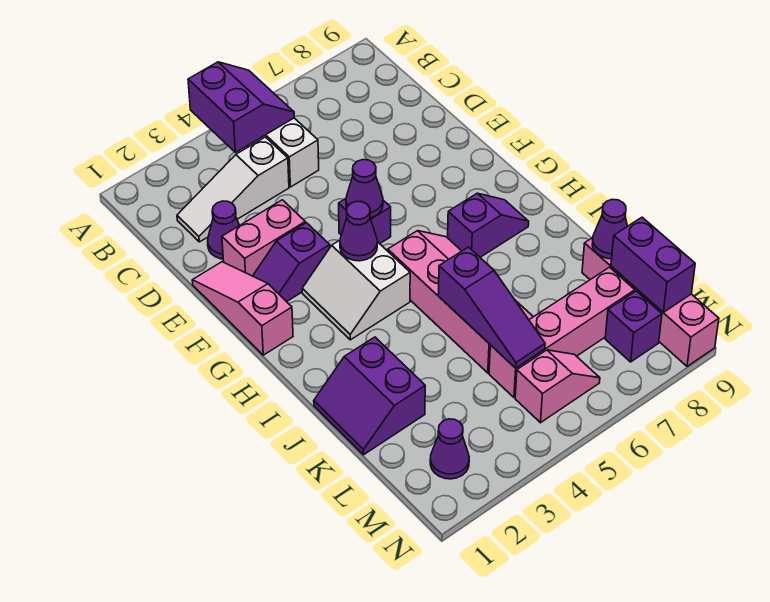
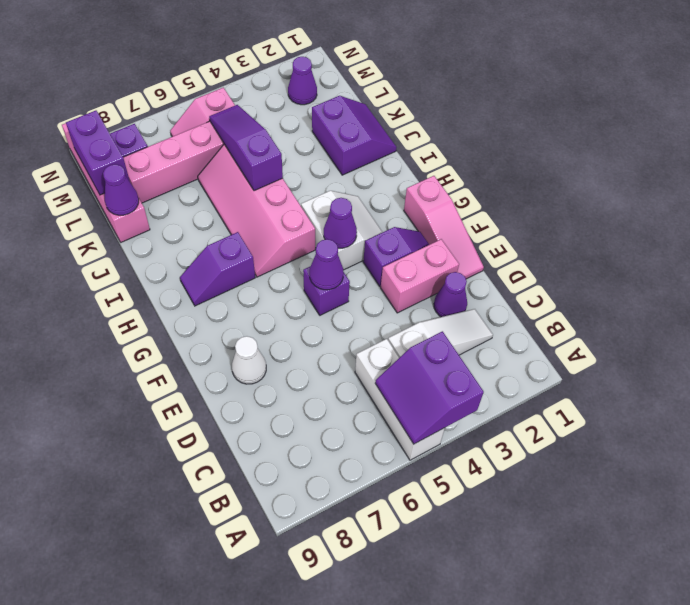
none -> white 1x1 cone [232,336,266,384]

